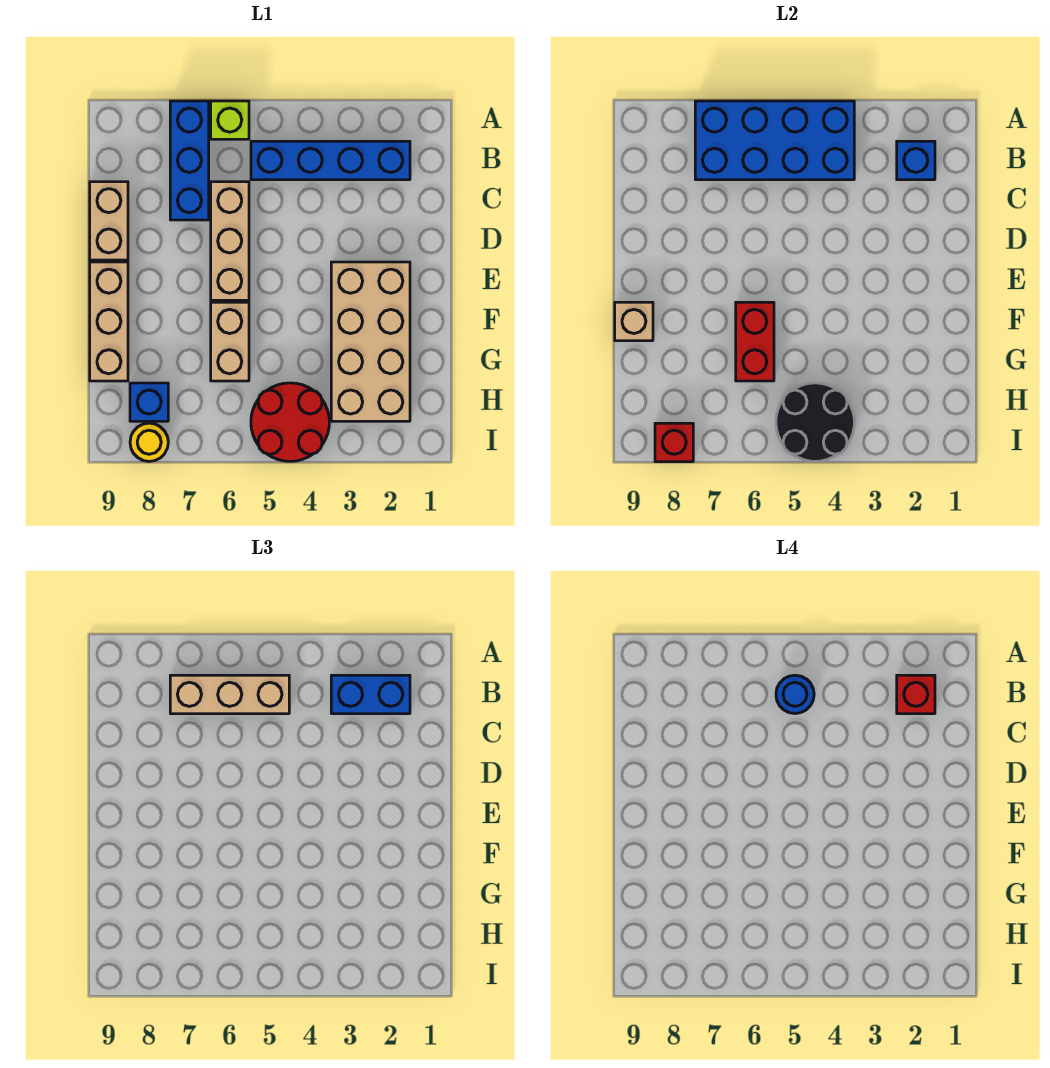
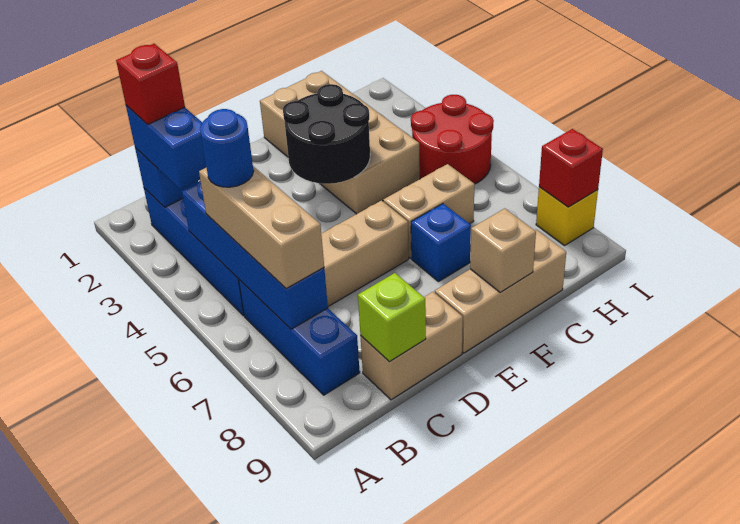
blue 2x4 brick [695,101,854,180] -> blue 1x4 brick [182,181,328,329]
lime 1x1 brick [211,101,249,139] -> lime 1x1 brick moved to [358,273,426,362]
blue 1x3 brick [170,101,209,220] -> blue 1x3 brick turned to [239,280,360,395]
tan 2x4 brick [331,262,410,421] -> tan 2x4 brick turned to [260,71,420,214]
red 1x2 brick [736,302,774,381] -> none
black 2x2 round brick [776,383,854,461] -> black 2x2 round brick moved to [283,84,370,184]
blue 1x1 brick [130,383,168,421] -> blue 1x1 brick moved to [411,204,471,282]
yellow 1x1 round brick [130,423,168,461] -> yellow 1x1 brick [536,187,598,246]

